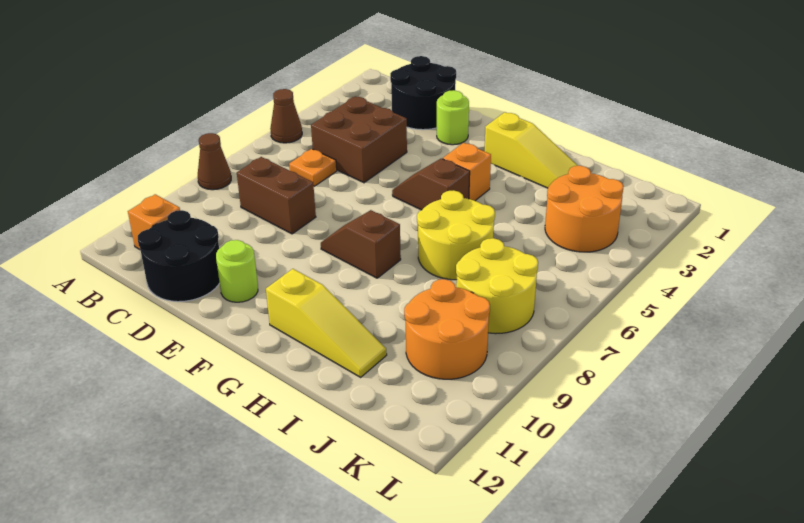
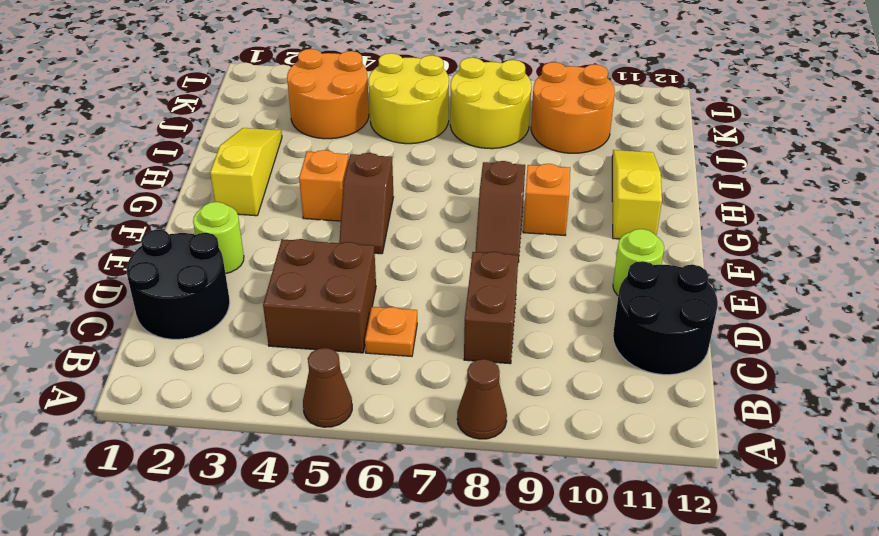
orange 1x1 brick [128,194,180,249] -> orange 1x1 brick moved to [523,164,570,235]
yellow 2x2 round brick [417,190,495,280] -> yellow 2x2 round brick moved to [368,53,449,144]

